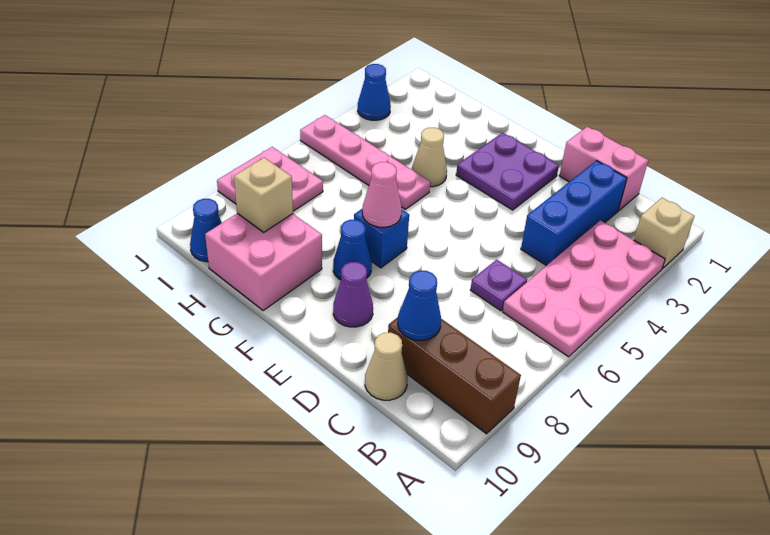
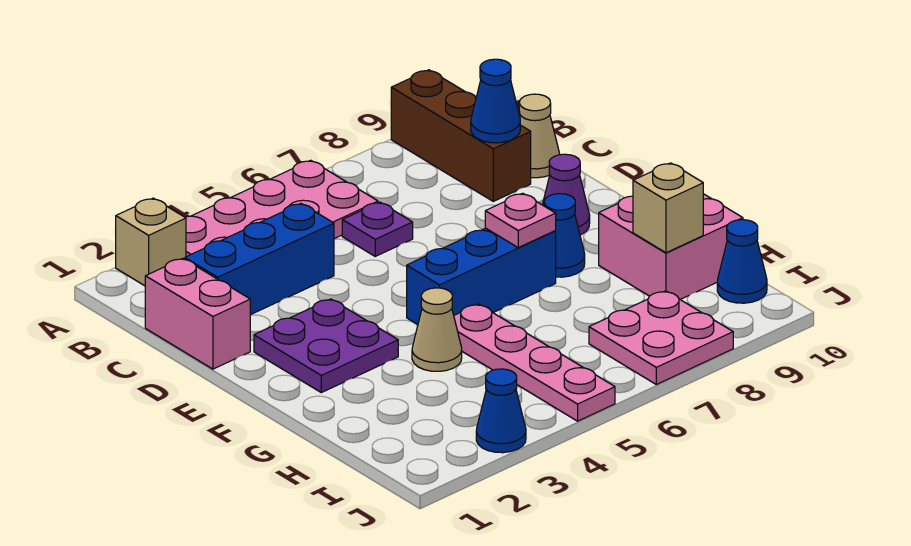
blue 1x1 brick [354,208,409,268] -> blue 1x3 brick [407,228,556,324]
pink 1x1 cone [362,162,402,227] -> pink 1x1 plate [485,193,556,248]

